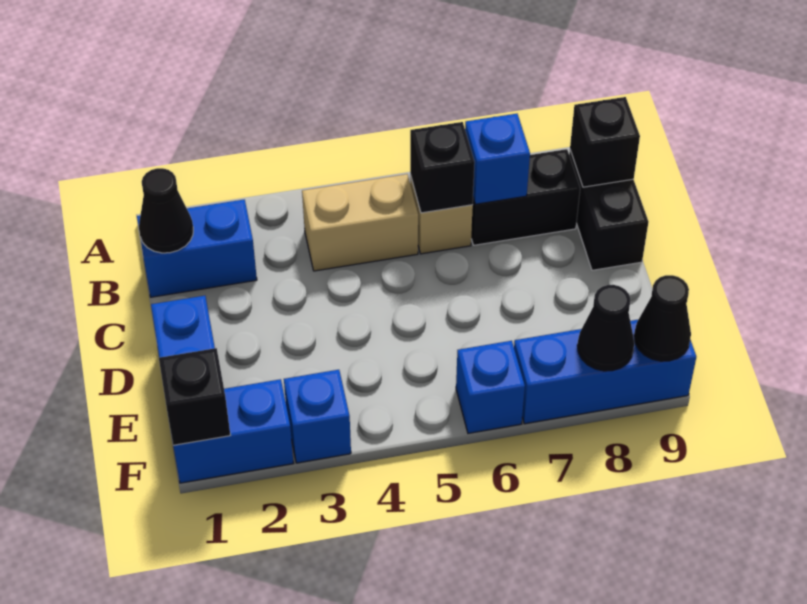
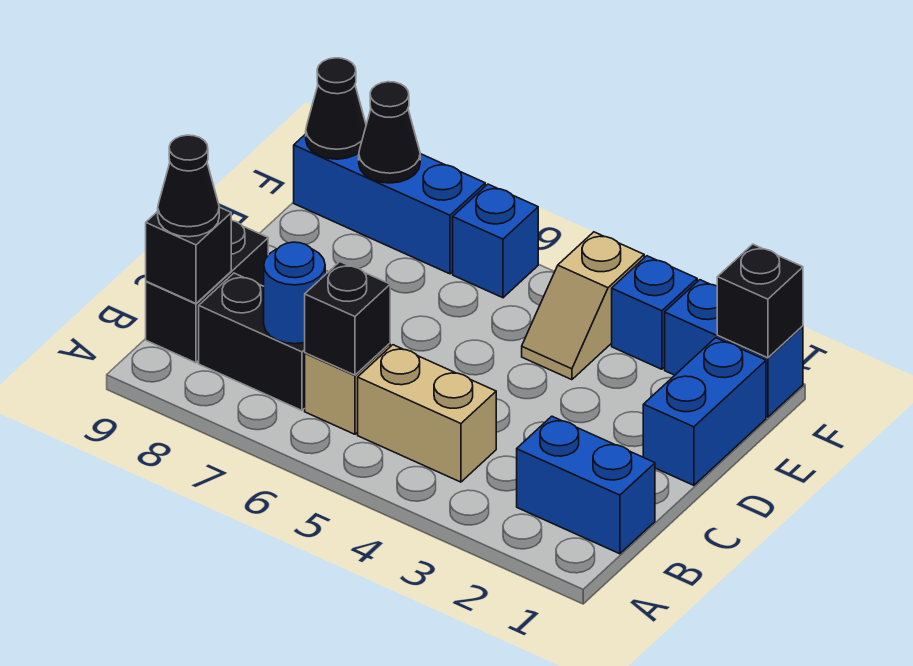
black 1x1 cone [139,168,193,253] -> black 1x1 cone moved to [158,135,219,237]
blue 1x1 brick [465,114,530,204] -> blue 1x1 round brick [264,242,325,344]
none -> tan 1x2 slope [522,232,644,380]

